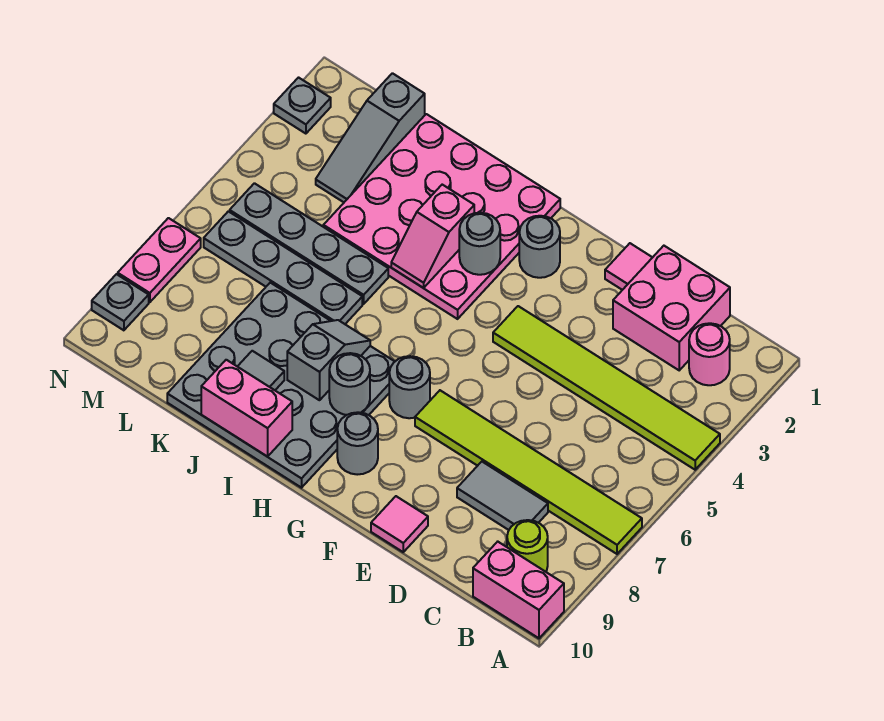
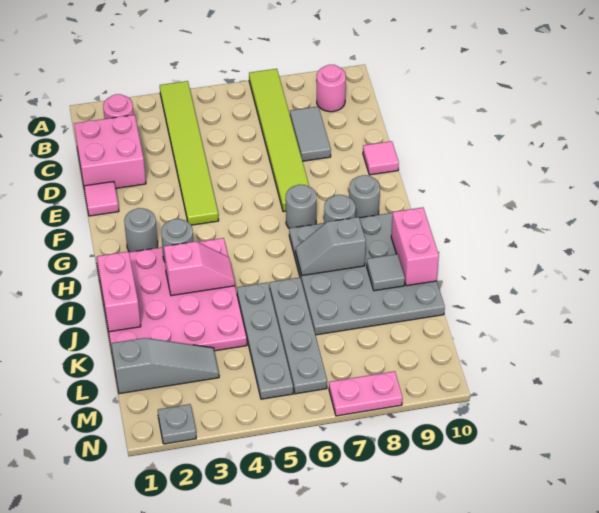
pink 1x2 brick [473,542,564,638] -> pink 1x2 brick moved to [97,251,141,332]
lime 1x1 round brick [507,520,548,572] -> pink 1x1 round brick [317,65,346,112]
grey 1x1 plate [92,274,149,330] -> none

